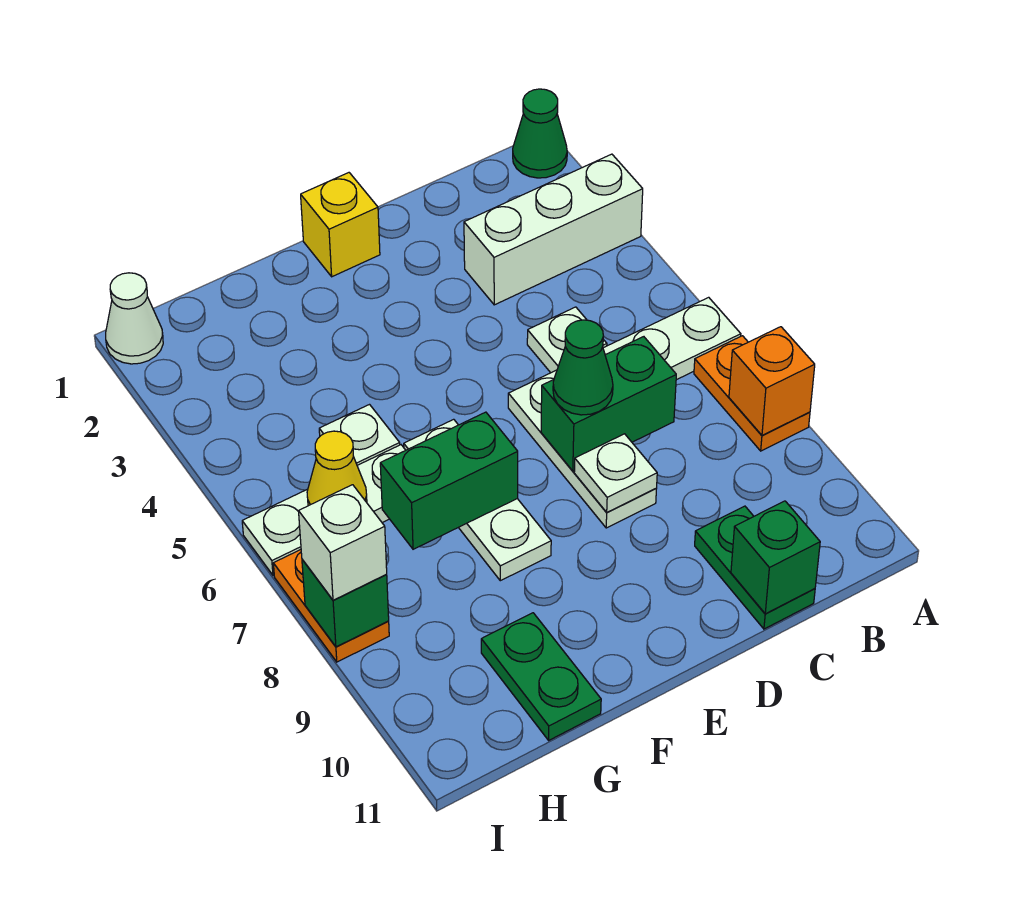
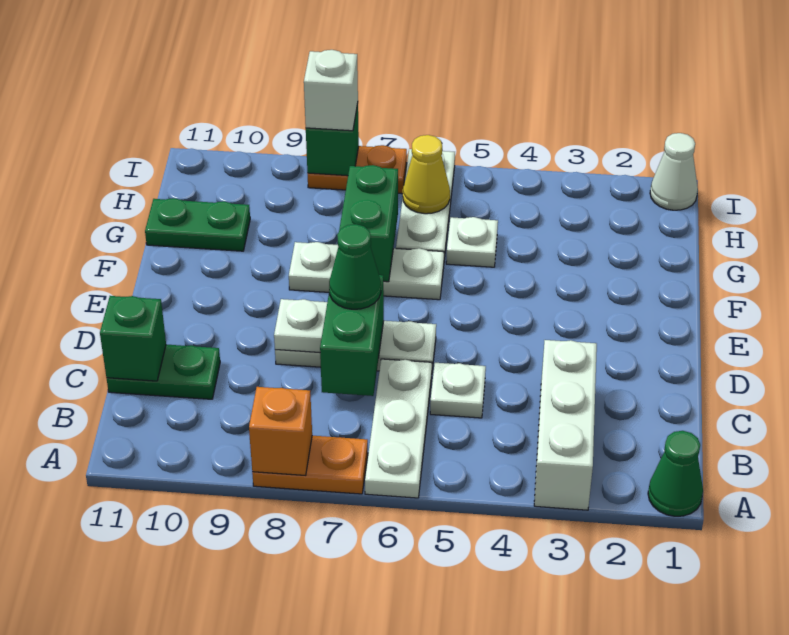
yellow 1x1 brick [301,173,380,277] -> none

